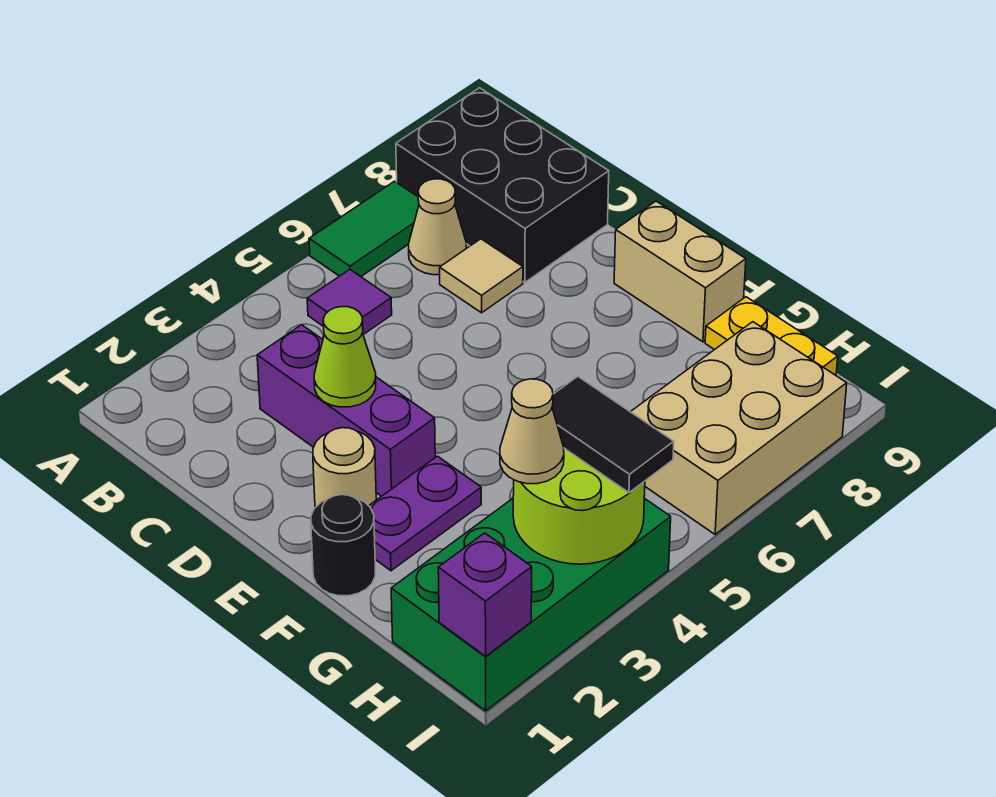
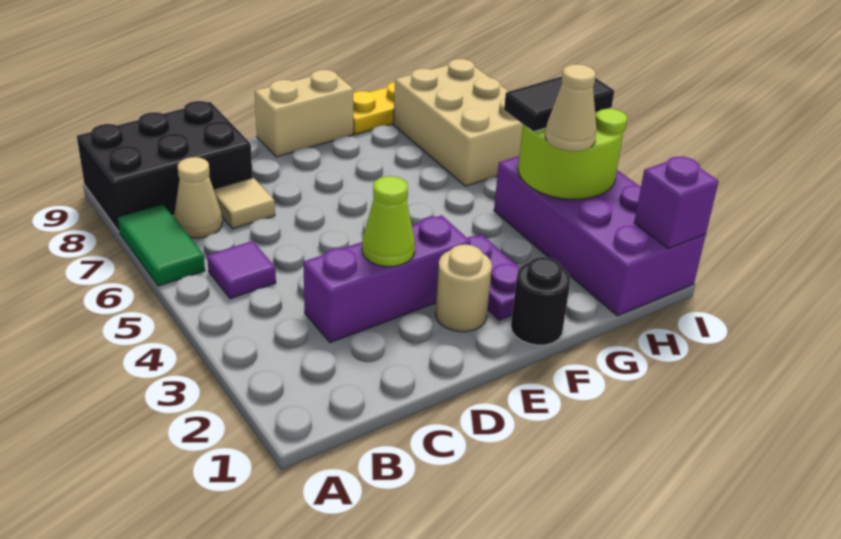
green 2x4 brick [391,498,671,711] -> purple 2x4 brick [494,156,706,316]

